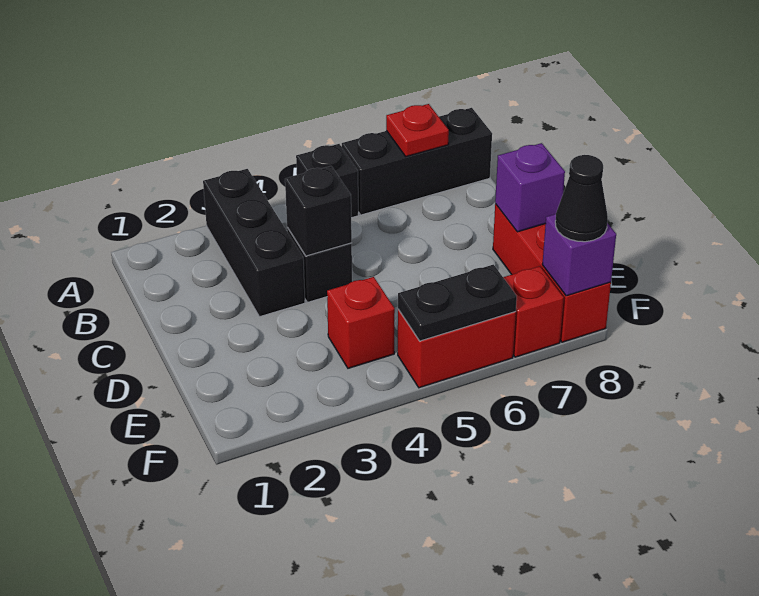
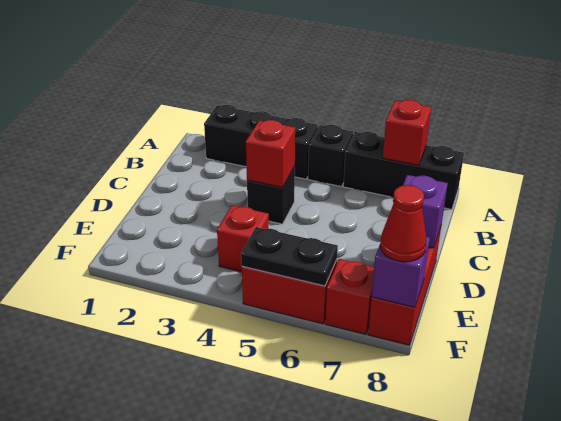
black 1x3 brick [203,169,305,317] -> black 1x3 brick turned to [204,105,318,179]
red 1x1 plate [386,104,449,156] -> red 1x1 brick [383,100,431,165]
black 1x1 brick [285,166,352,256] -> red 1x1 brick [246,120,295,187]
black 1x1 cone [555,155,608,242] -> red 1x1 cone [380,185,427,262]

